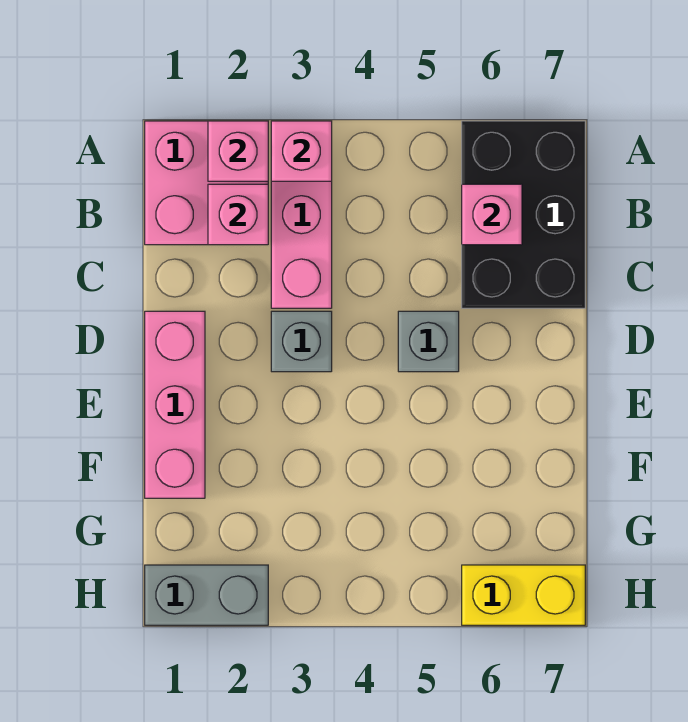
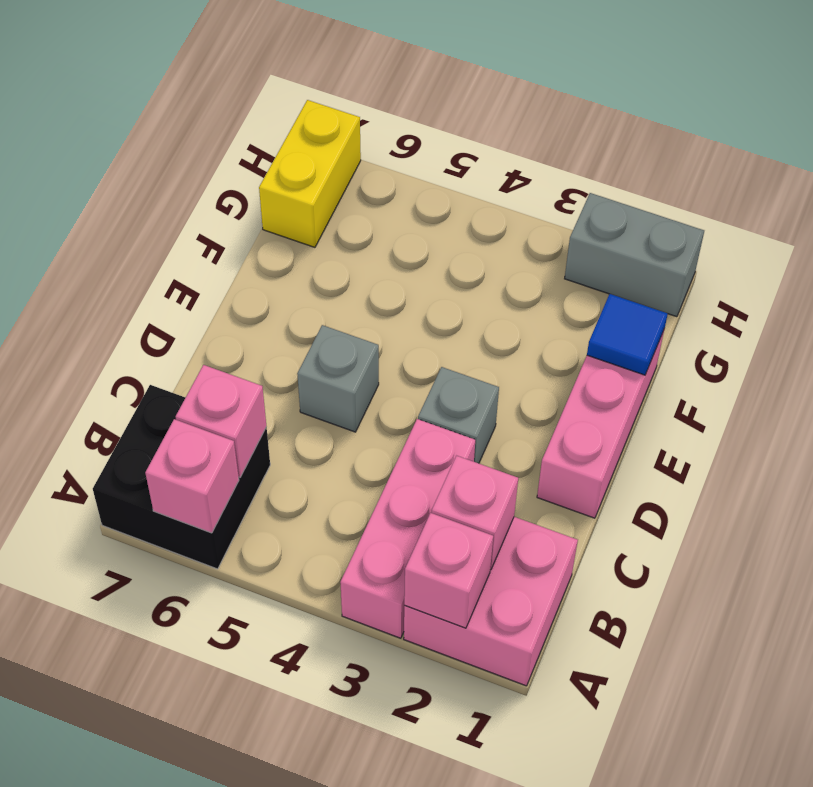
pink 1x1 brick [271,121,332,181] -> pink 1x1 brick moved to [145,419,239,533]
black 2x3 brick [462,121,585,308] -> black 2x2 brick [93,385,270,569]
none -> blue 1x1 tile [587,294,668,375]
yellow 1x2 brick [462,565,585,625] -> yellow 1x2 brick turned to [259,100,361,247]

